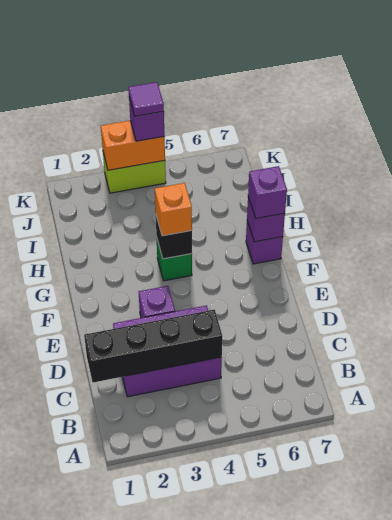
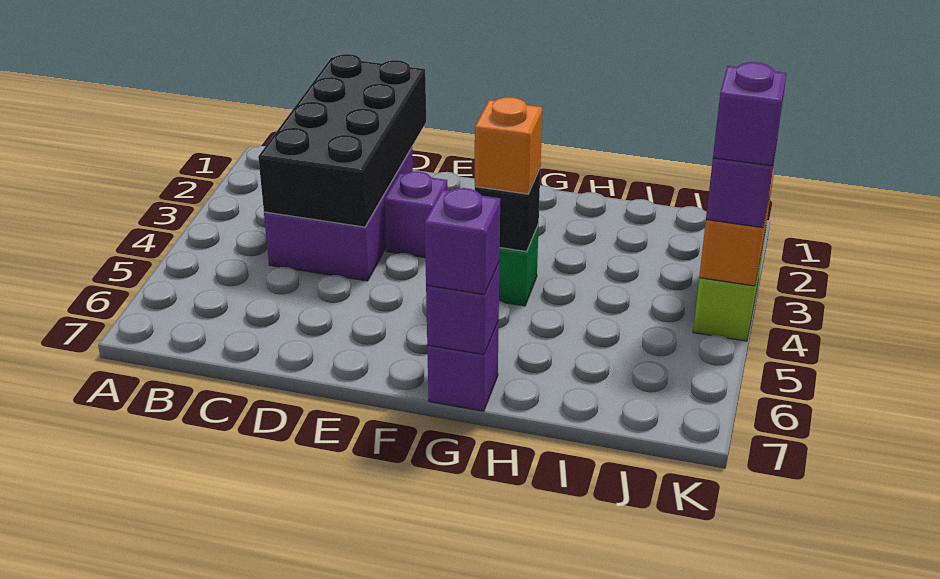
black 1x4 brick [84,310,222,382] -> black 2x4 brick [258,54,426,227]
purple 1x1 tile [128,82,164,116] -> purple 1x1 brick [713,62,787,166]

